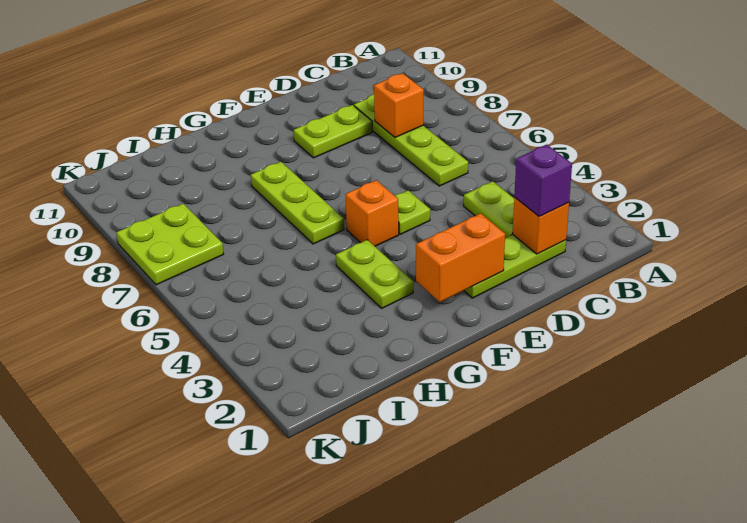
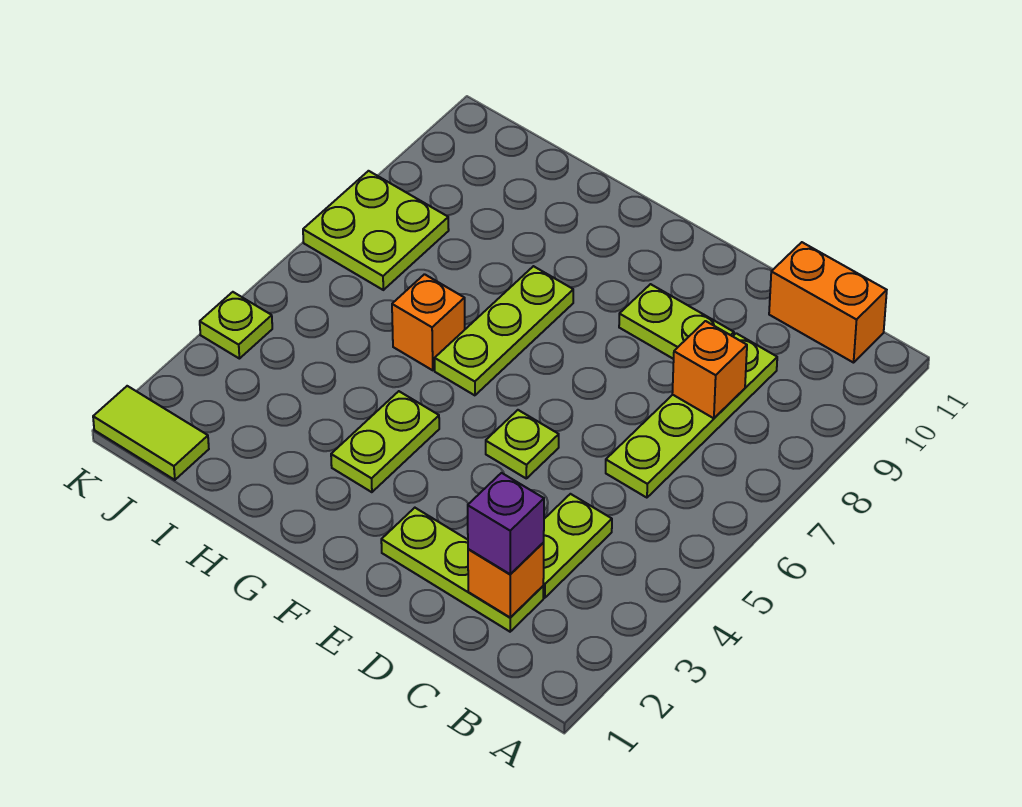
orange 1x2 brick [416,213,505,302] -> orange 1x2 brick moved to [769,242,887,363]
orange 1x1 brick [345,180,399,246] -> orange 1x1 brick moved to [392,274,465,370]
none -> lime 1x2 tile [93,386,209,480]
none -> lime 1x1 plate [200,292,272,359]

